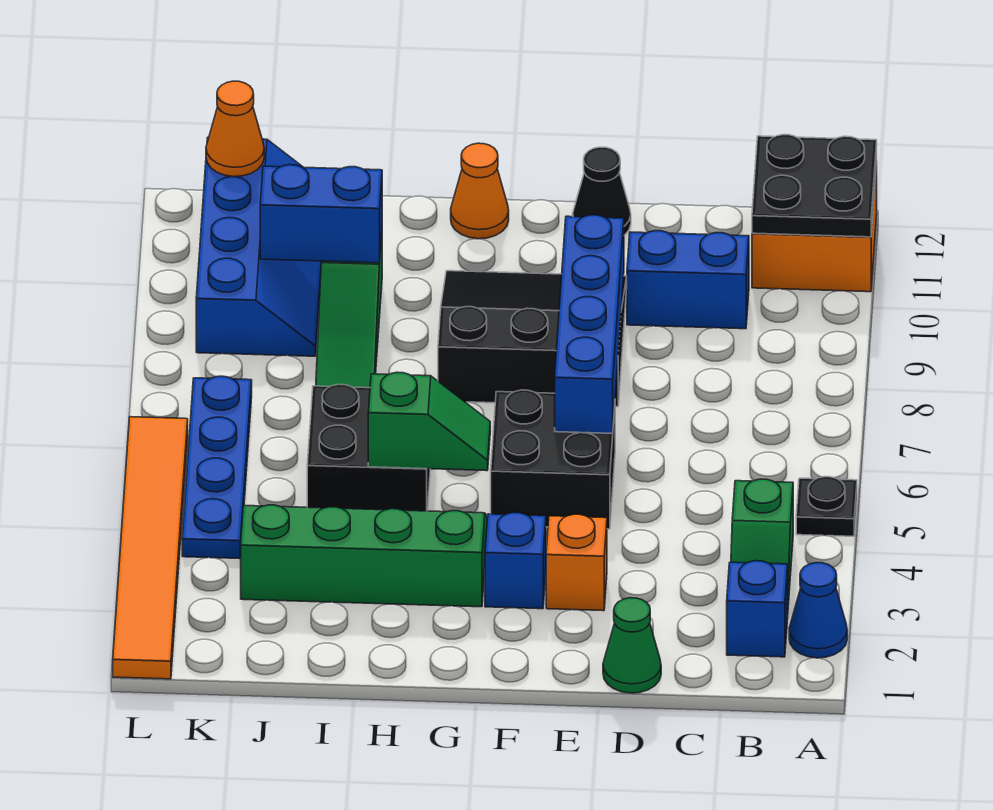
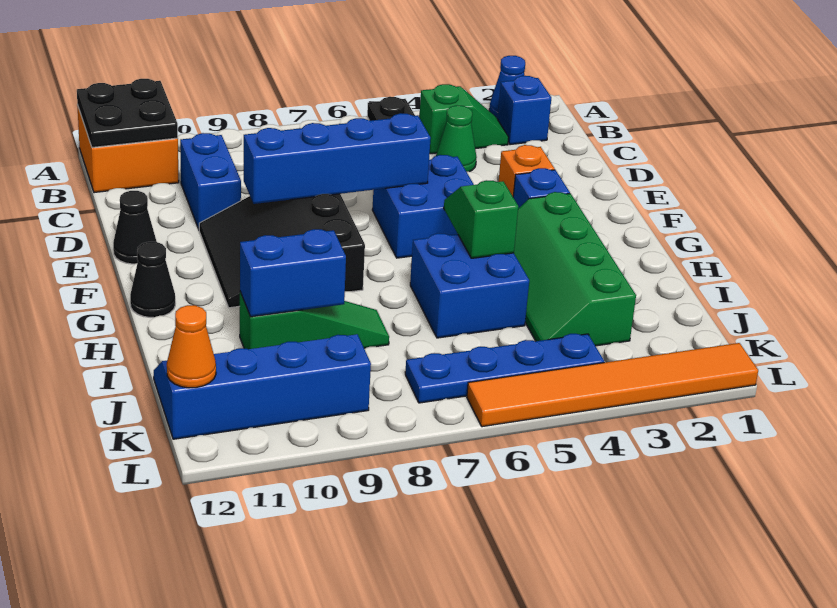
green 1x1 cone [603,598,661,693] -> green 1x1 cone moved to [436,105,477,172]
black 2x2 brick [491,390,615,529] -> blue 2x2 brick [372,155,474,258]
orange 1x1 cone [451,143,509,239] -> black 1x1 cone [130,242,175,318]
black 2x2 brick [307,384,430,511] -> blue 2x2 brick [410,233,529,338]
blue 1x2 brick [260,165,382,263] -> blue 1x2 brick turned to [240,229,346,317]

